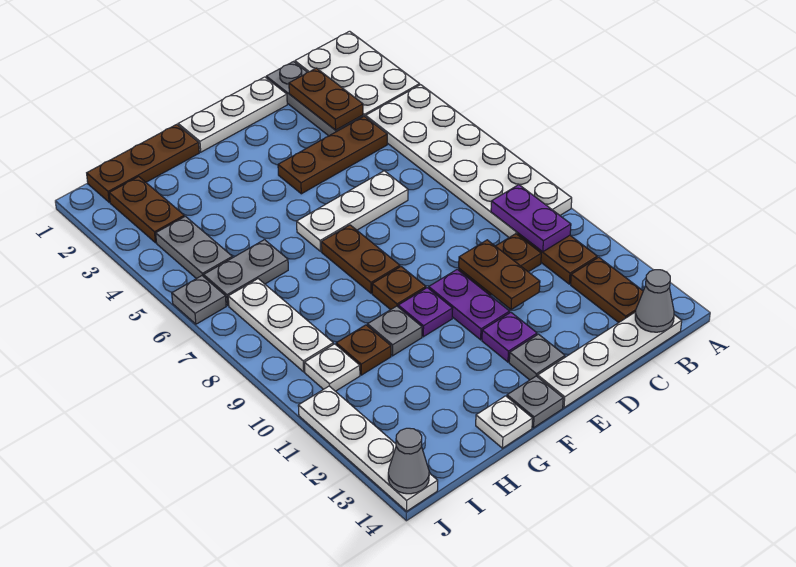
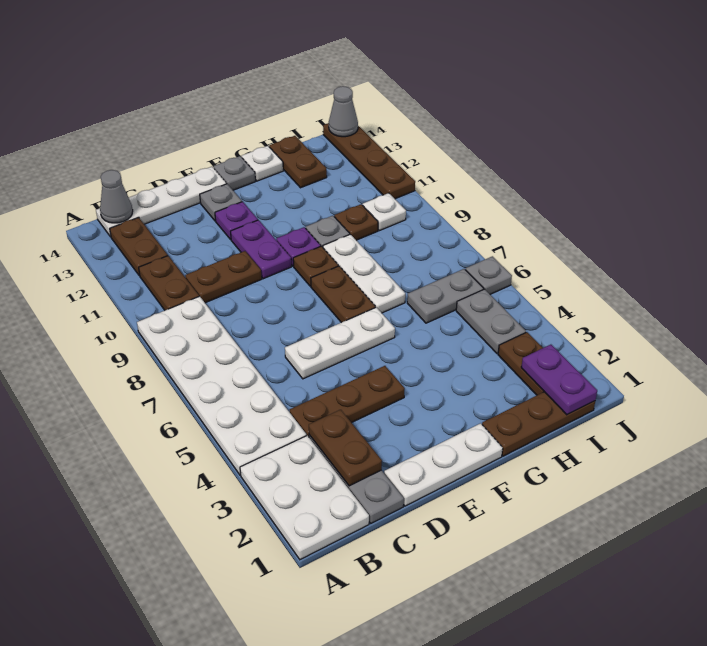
purple 1x2 plate [491,185,571,252] -> purple 1x2 plate moved to [521,345,597,415]
brown 1x2 plate [459,240,540,310] -> brown 1x2 plate moved to [269,136,327,188]
white 1x3 plate [228,279,333,372] -> white 1x3 plate moved to [323,234,405,313]
white 1x4 plate [298,386,438,511] -> brown 1x4 plate [323,123,415,199]

